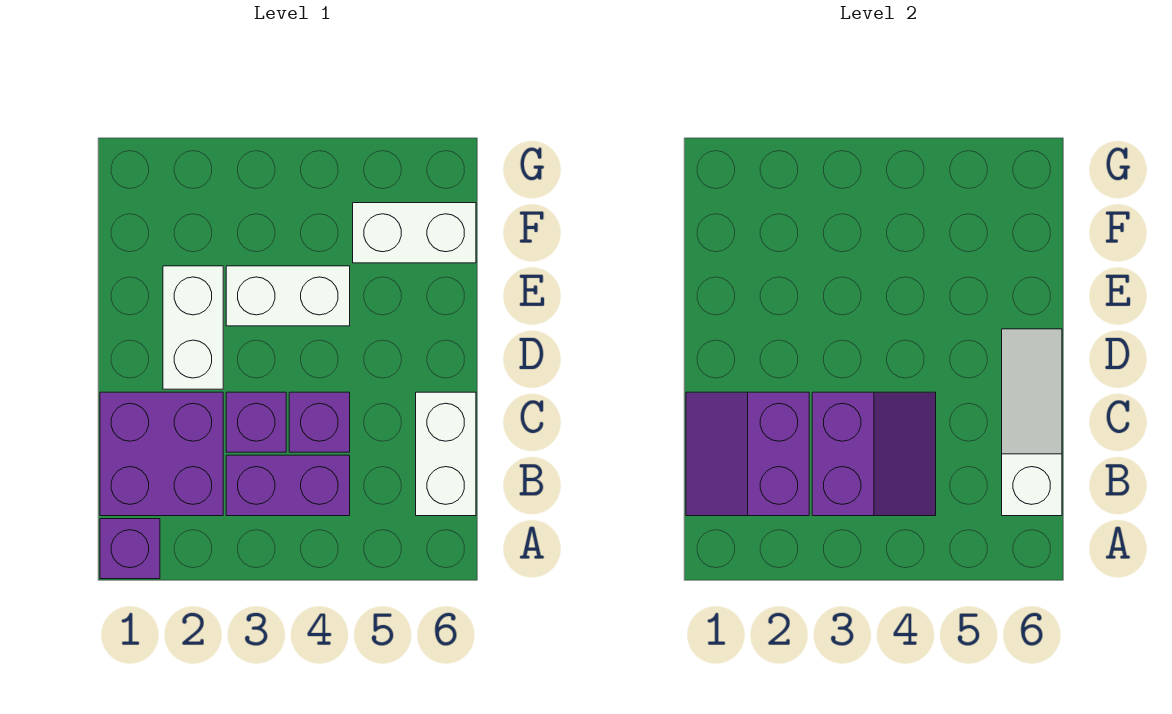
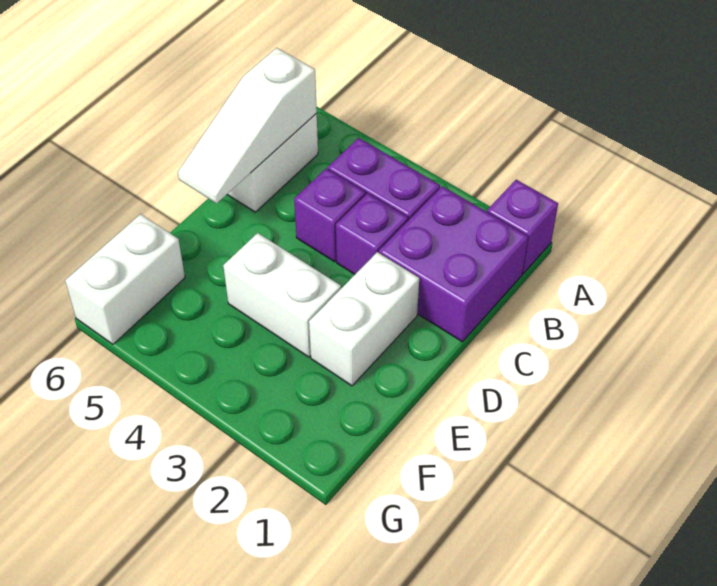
purple 2x2 slope [686,392,809,516] -> none
purple 2x2 slope [812,392,936,516] -> none
white 1x2 brick [353,203,476,263] -> white 1x2 brick turned to [65,214,185,344]

